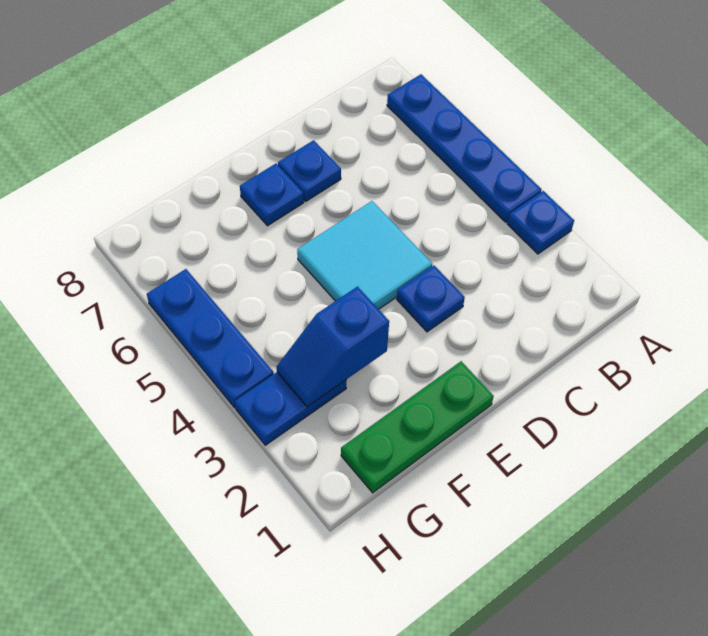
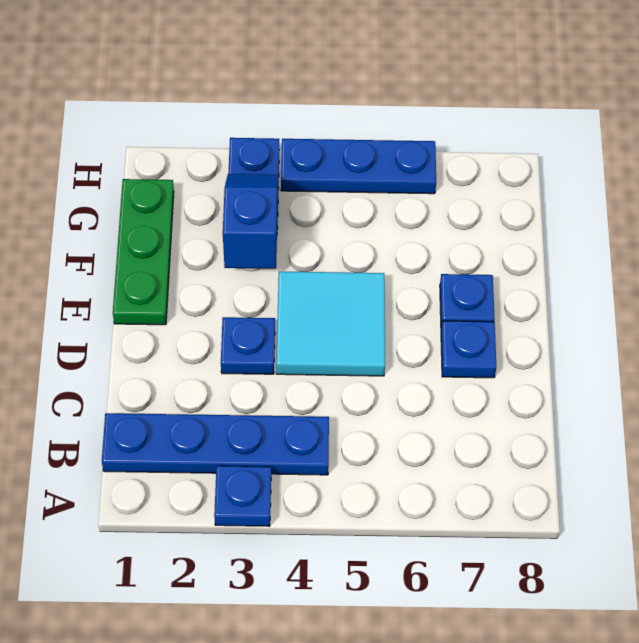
blue 1x4 plate [387,74,542,222] -> blue 1x4 plate moved to [102,413,329,475]

